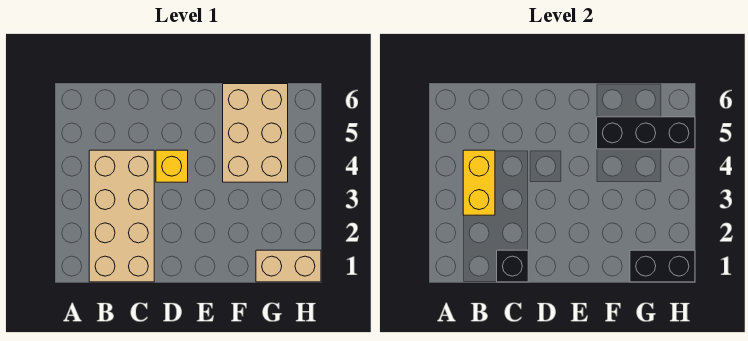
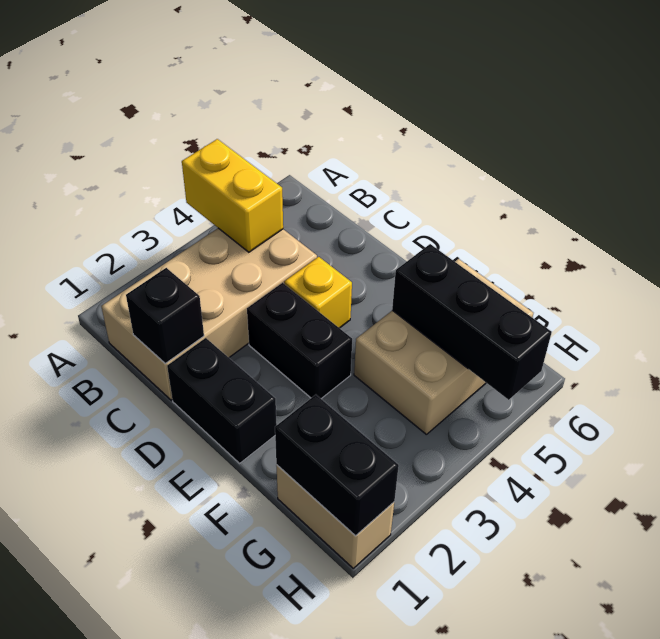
yellow 1x2 brick [463,150,495,215] -> yellow 1x2 brick turned to [182,139,283,252]
none -> black 1x2 brick [167,338,277,463]
none -> black 1x2 brick [247,283,352,399]

